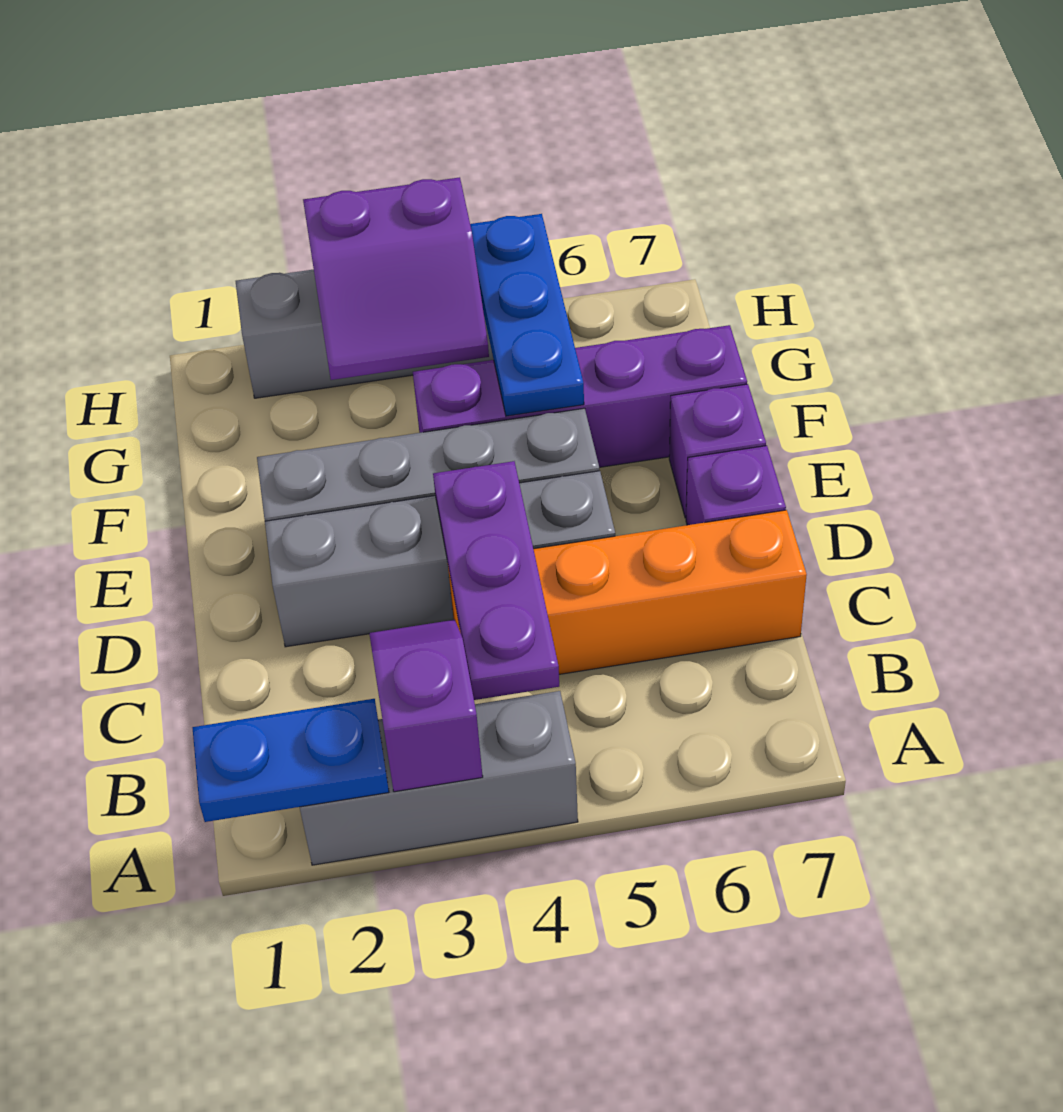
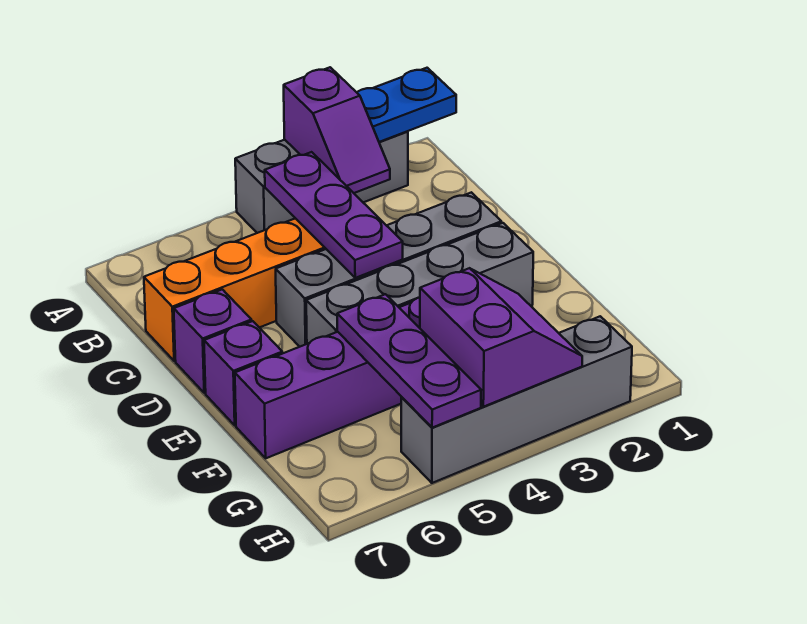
blue 1x3 plate [470,214,584,416] -> purple 1x3 plate [337,294,481,428]
purple 2x2 slope [303,177,489,380] -> purple 2x2 slope turned to [420,268,582,407]

